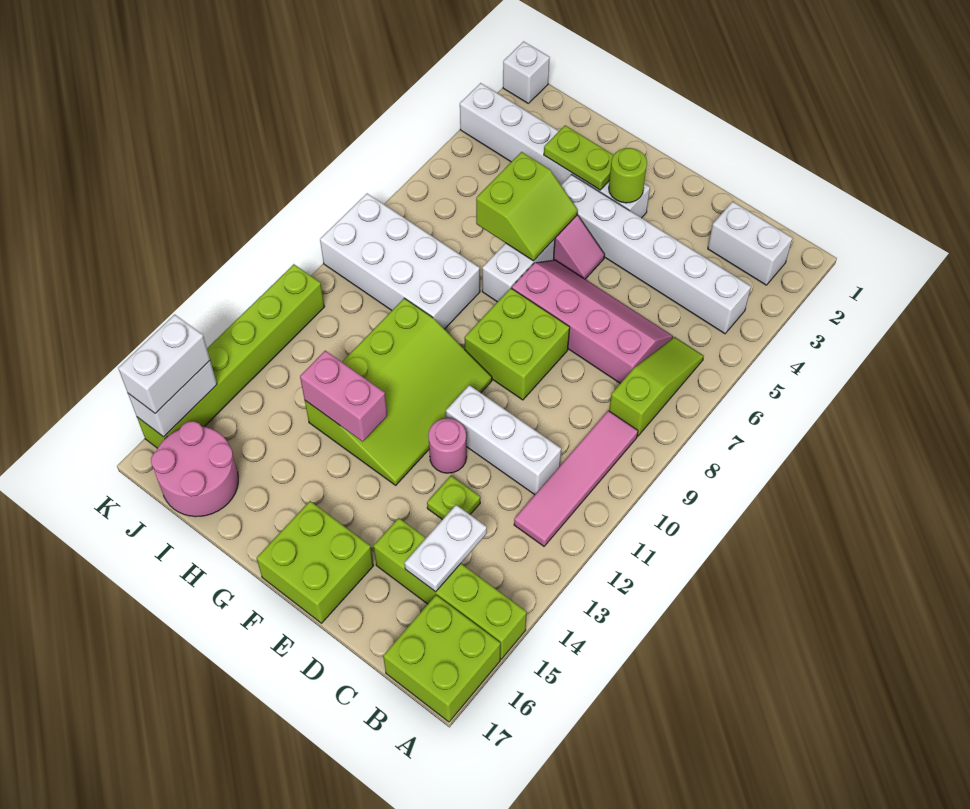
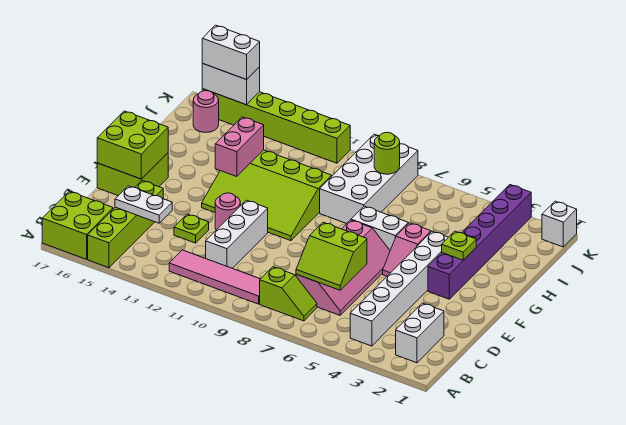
lime 1x3 slope [609,337,704,436] -> lime 1x2 slope [260,267,317,321]
lime 2x2 brick [464,288,570,400] -> lime 2x2 brick moved to [97,111,168,179]
white 1x6 brick [460,83,650,218] -> purple 1x6 brick [428,185,531,299]
lime 1x1 round brick [609,148,647,203] -> lime 1x1 round brick moved to [374,132,400,174]
lime 1x2 plate [544,125,613,190] -> lime 1x1 plate [442,231,476,260]
lime 2x2 slope [476,152,578,261] -> lime 2x2 slope moved to [296,222,367,290]
pink 2x2 round brick [151,421,238,517] -> pink 1x1 round brick [193,91,219,132]

